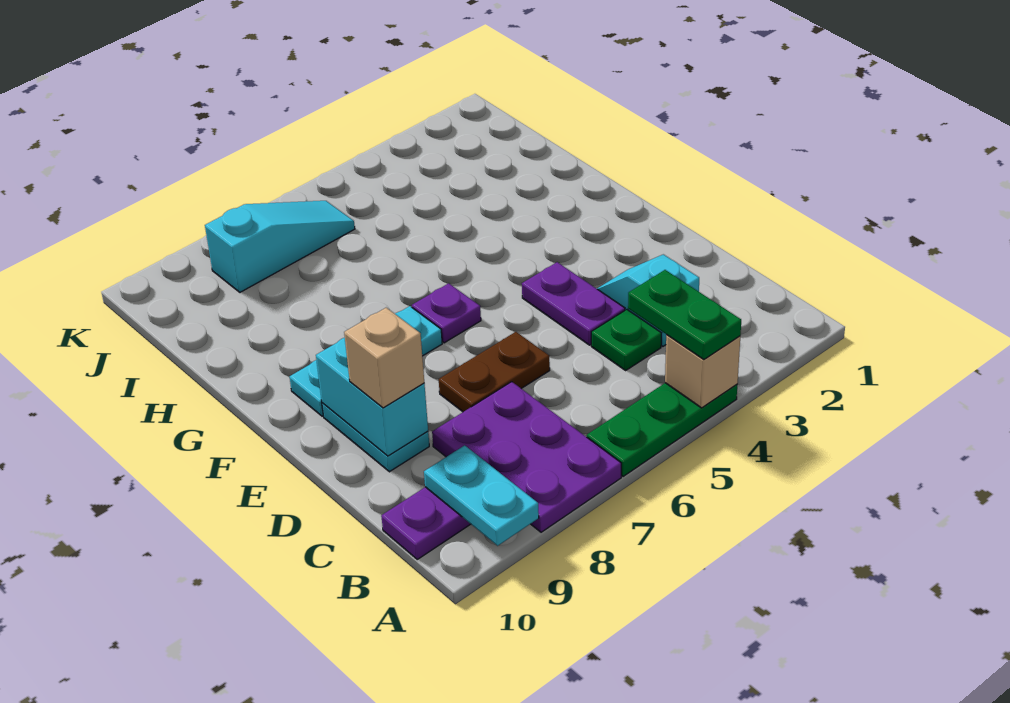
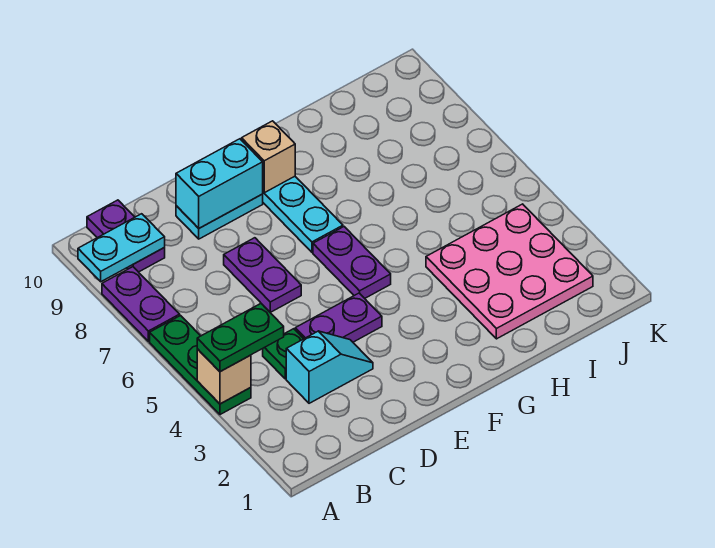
purple 2x3 plate [432,382,621,532] -> purple 1x2 plate [102,267,180,341]
brown 1x2 plate [439,332,550,412] -> purple 1x2 plate [224,238,301,312]
tan 1x1 brick [344,308,424,408] -> tan 1x1 brick moved to [242,121,295,193]
purple 1x1 plate [412,283,481,343] -> purple 1x2 plate [313,227,391,298]
none -> pink 3x3 plate [426,204,593,339]
cyan 1x3 slope [205,201,355,292] -> none

